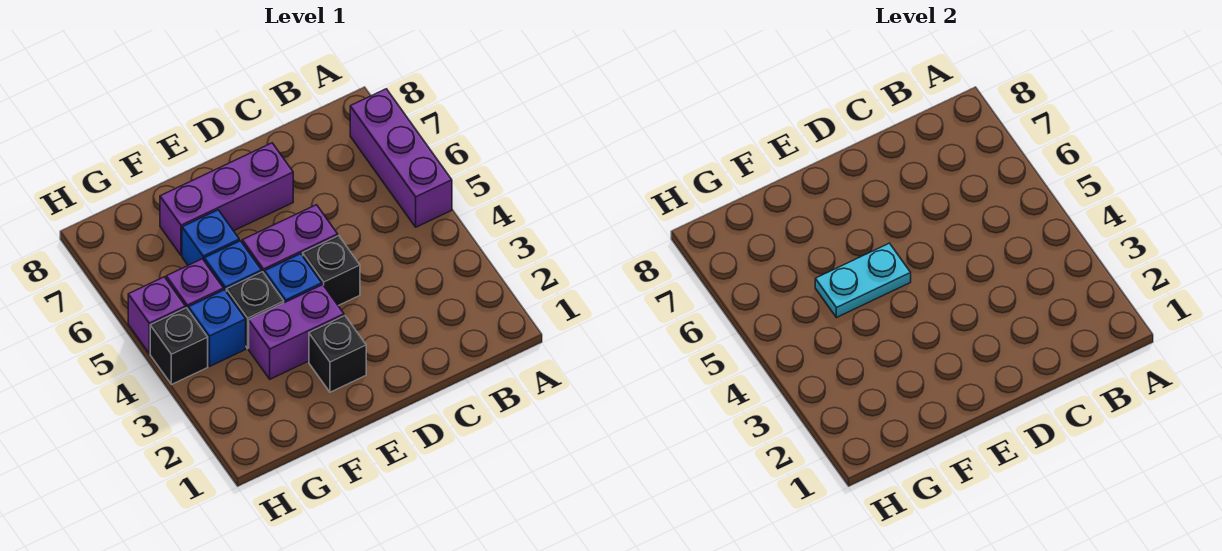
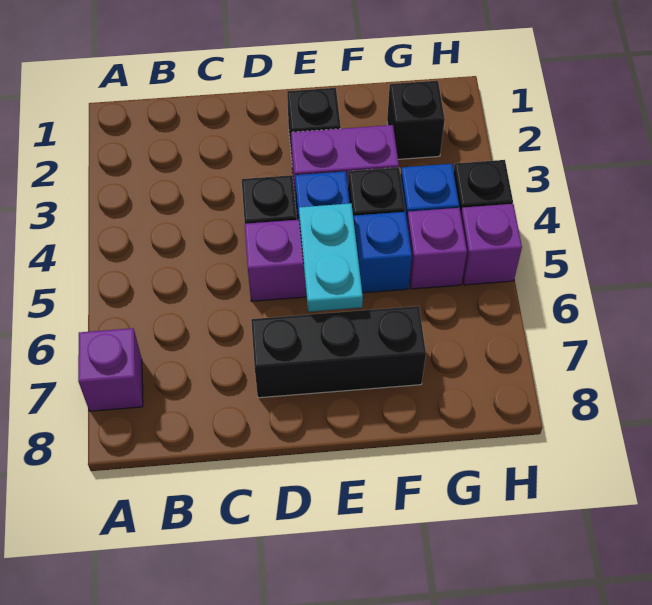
purple 1x3 brick [350,89,452,227] -> purple 1x1 brick [78,328,143,411]
purple 1x3 brick [160,143,293,256] -> black 1x3 brick [251,306,426,398]
cyan 1x2 plate [815,243,911,318] -> cyan 1x2 plate turned to [299,203,363,312]
blue 1x1 brick [182,210,239,265] -> none
none -> black 1x1 brick [387,81,445,159]

